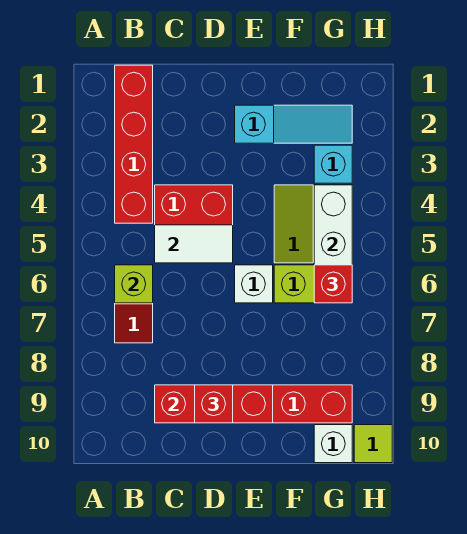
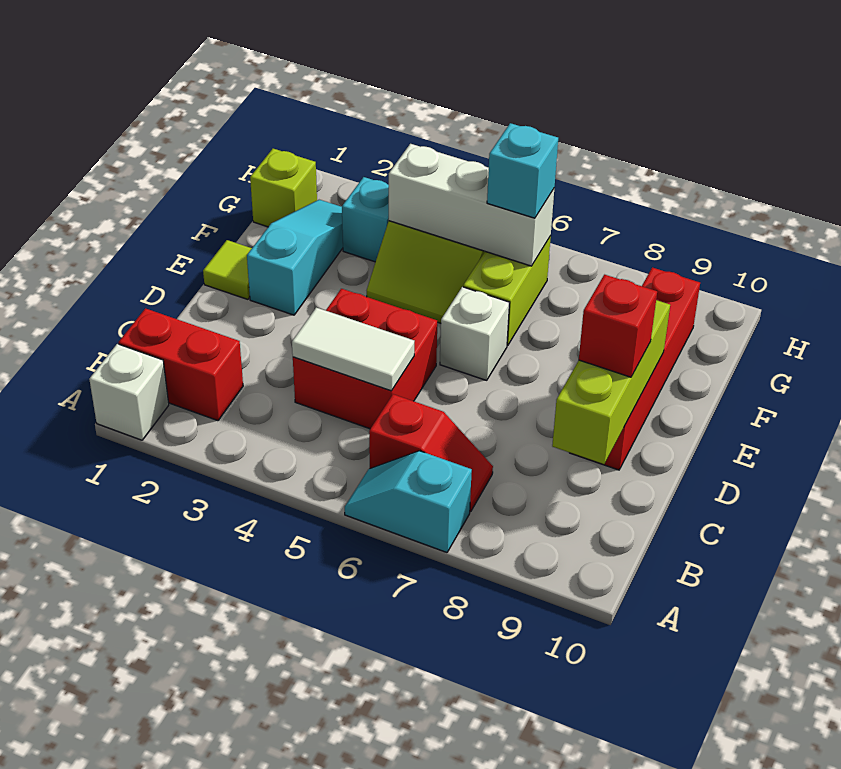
none -> cyan 1x2 slope [345,451,472,553]
red 1x4 brick [115,65,153,223] -> red 1x2 brick [119,308,243,421]
lime 1x1 brick [115,265,153,303] -> lime 1x1 brick moved to [250,149,317,227]
white 1x2 tile [155,225,233,263] -> white 1x2 tile turned to [292,308,414,391]
red 1x3 brick [155,385,273,423] -> lime 1x3 brick [552,300,670,464]
red 1x1 brick [314,265,352,303] -> cyan 1x1 brick [487,123,558,218]
white 1x1 brick [314,425,352,463] -> white 1x1 brick moved to [89,344,169,440]
lime 1x1 tile [354,425,392,463] -> lime 1x1 tile moved to [203,240,252,299]

